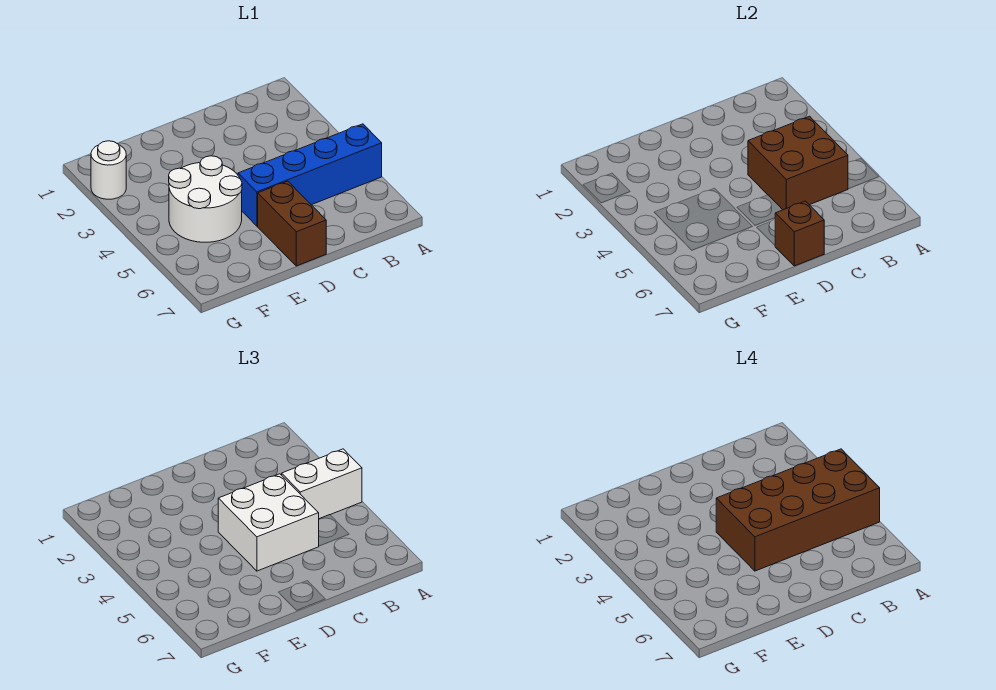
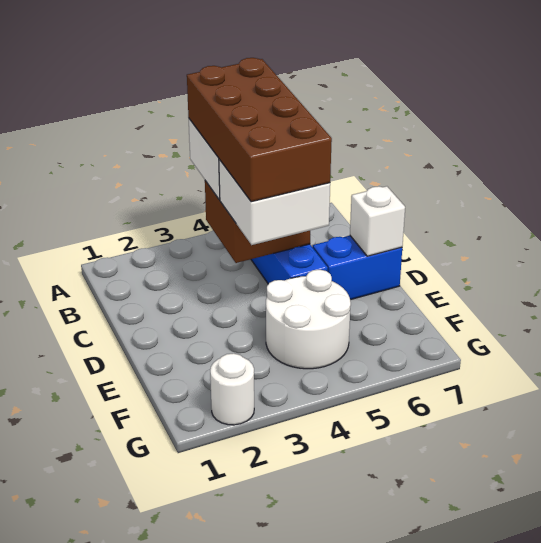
brown 1x2 brick [258,181,326,266] -> blue 1x2 brick [313,236,402,300]
brown 1x1 brick [775,201,824,266] -> white 1x1 brick [350,186,405,256]

